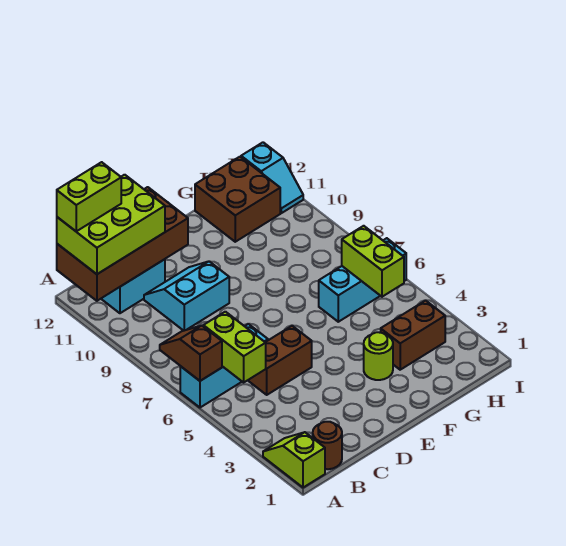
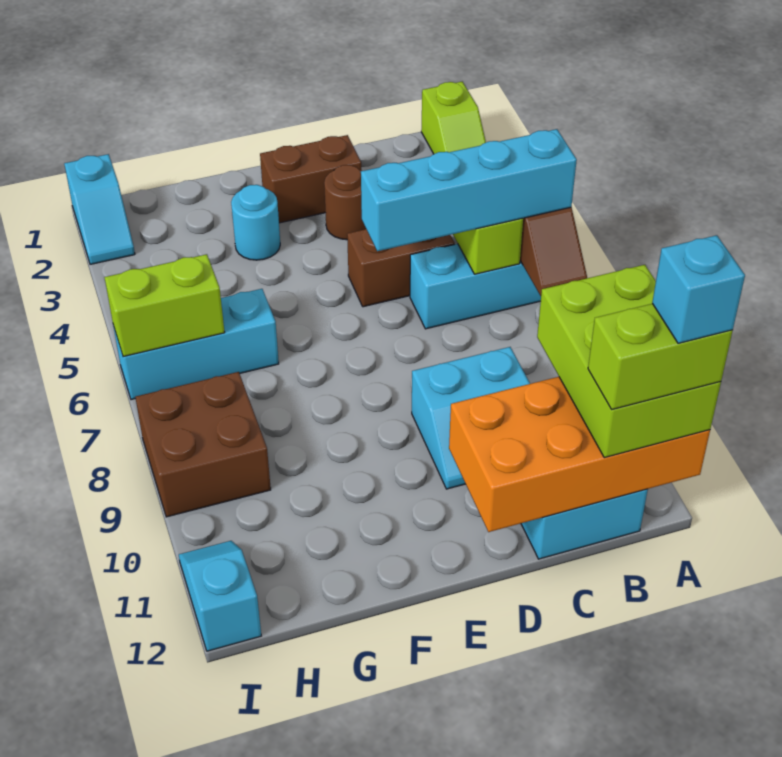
none -> cyan 1x4 brick [361,129,577,251]
brown 2x4 brick [57,187,188,301] -> orange 2x4 brick [449,377,710,532]
lime 2x3 brick [57,175,165,274] -> lime 2x3 brick turned to [537,265,721,458]
none -> cyan 1x1 brick [652,235,745,343]
brown 1x1 round brick [313,422,342,469] -> brown 1x1 round brick moved to [324,165,366,240]
lime 1x1 round brick [364,332,393,380] -> cyan 1x1 round brick [231,185,280,260]
brown 1x2 brick [381,300,445,370] -> brown 1x2 brick moved to [260,135,361,223]
brown 2x2 brick [195,157,280,242] -> brown 2x2 brick moved to [135,372,271,517]
lime 1x2 brick [342,226,404,297] -> lime 1x2 brick turned to [104,254,225,357]
none -> cyan 1x2 slope [64,154,135,264]

